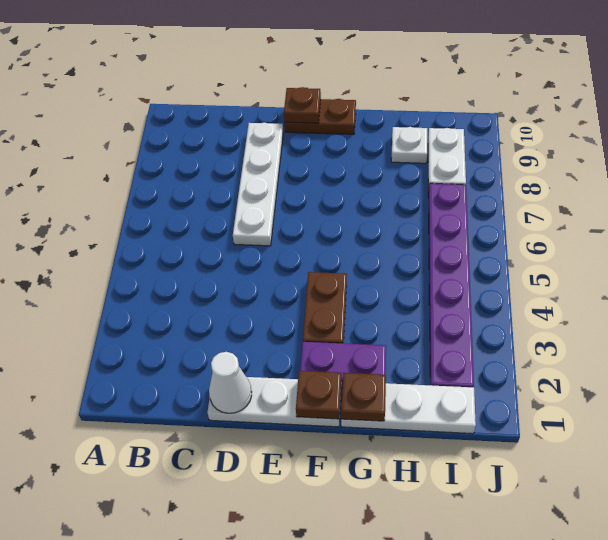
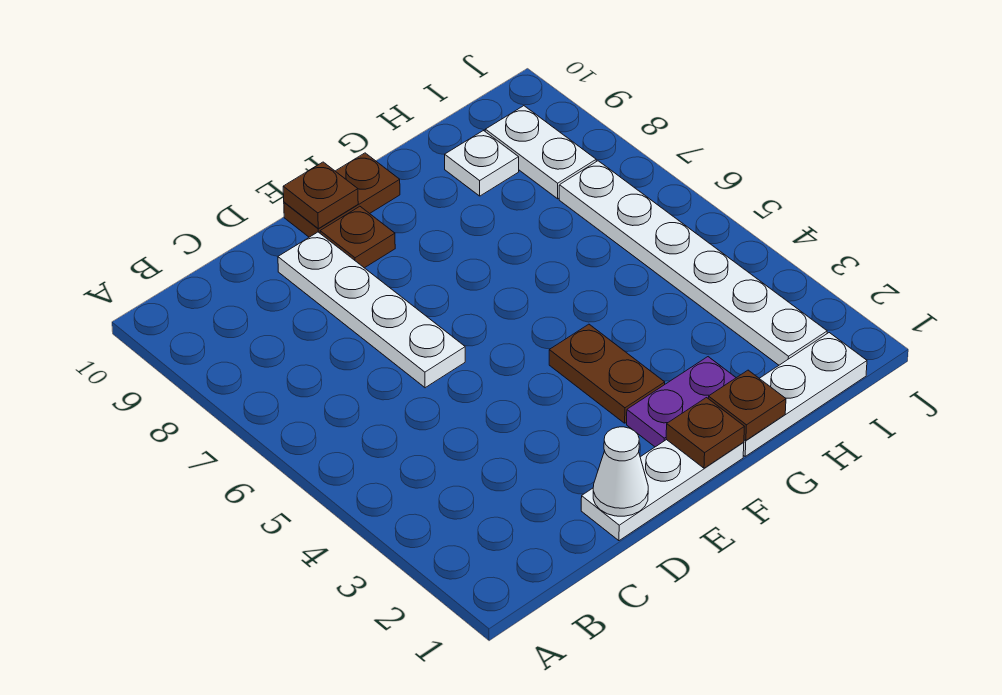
none -> brown 1x1 plate [320,206,395,268]
purple 1x6 plate [428,183,474,387] -> white 1x6 plate [559,161,827,365]

